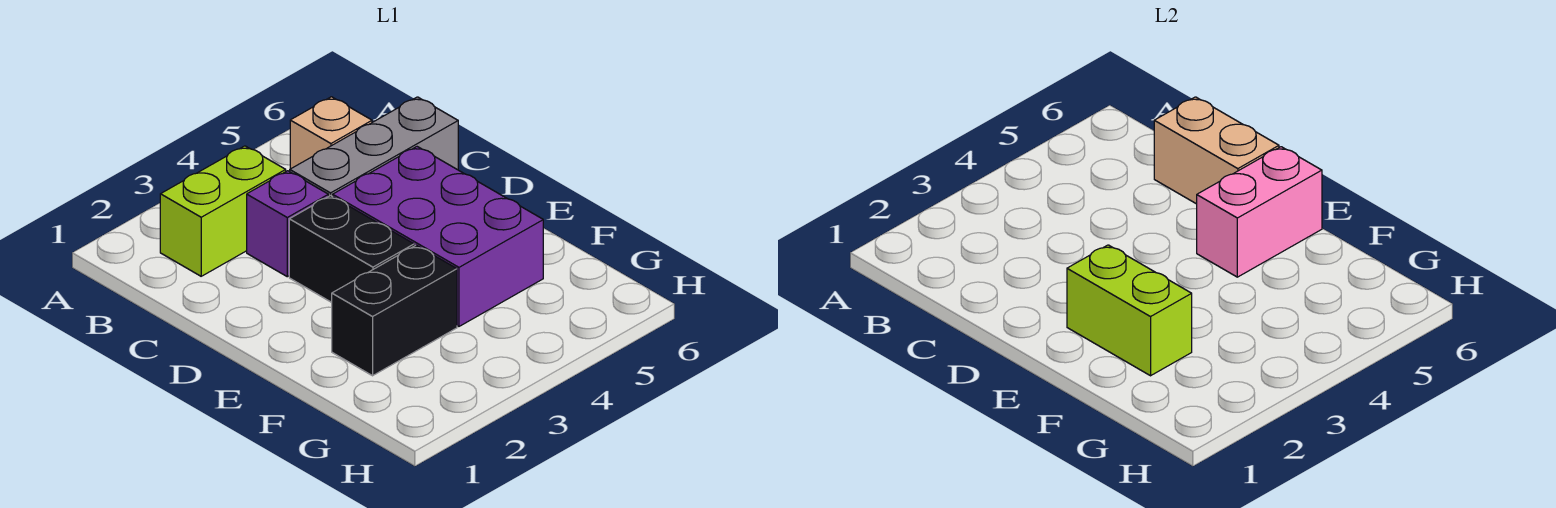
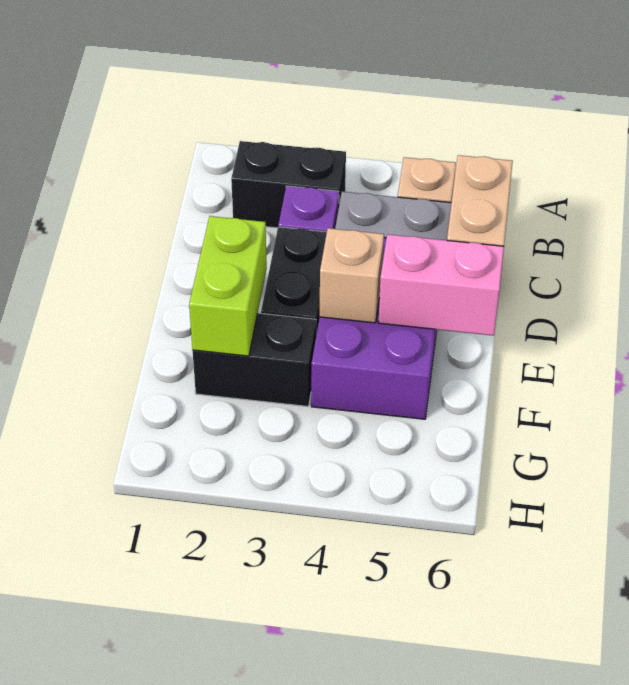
lime 1x2 brick [160,146,286,276] -> black 1x2 brick [231,141,346,228]
none -> tan 1x1 brick [320,228,384,323]

